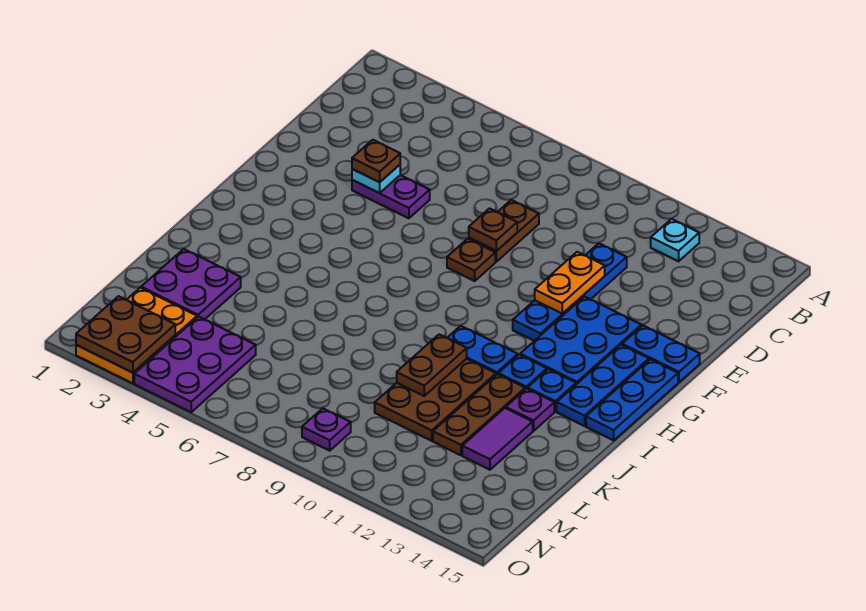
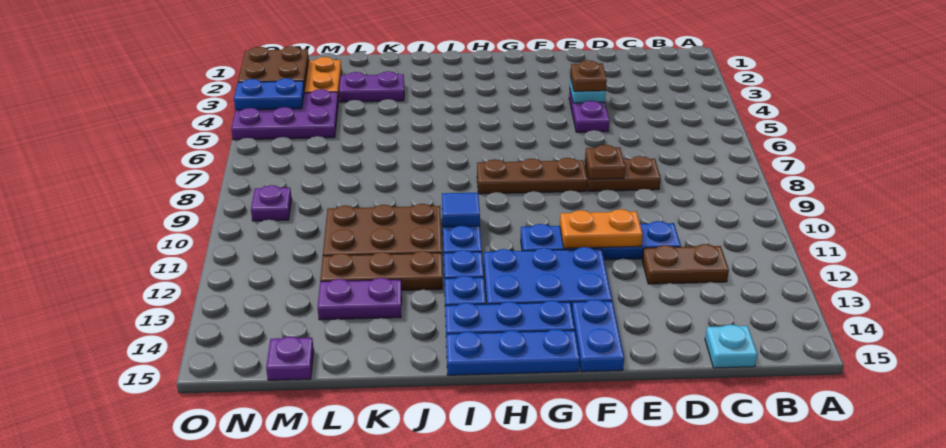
cyan 1x1 plate [651,219,699,261] -> cyan 1x1 plate moved to [705,325,758,368]
brown 1x1 plate [447,239,495,281] -> brown 1x3 plate [477,158,587,194]
none -> blue 1x1 tile [442,193,480,227]
brown 1x2 plate [397,334,467,396] -> brown 1x2 plate moved to [642,244,729,284]
purple 1x1 plate [506,388,554,431] -> purple 1x1 plate moved to [266,336,314,380]
purple 2x2 plate [141,249,241,319] -> purple 1x2 plate [339,71,404,102]
purple 1x2 tile [462,408,533,470] -> purple 1x2 plate [318,278,402,320]
none -> blue 1x2 plate [234,78,304,110]

